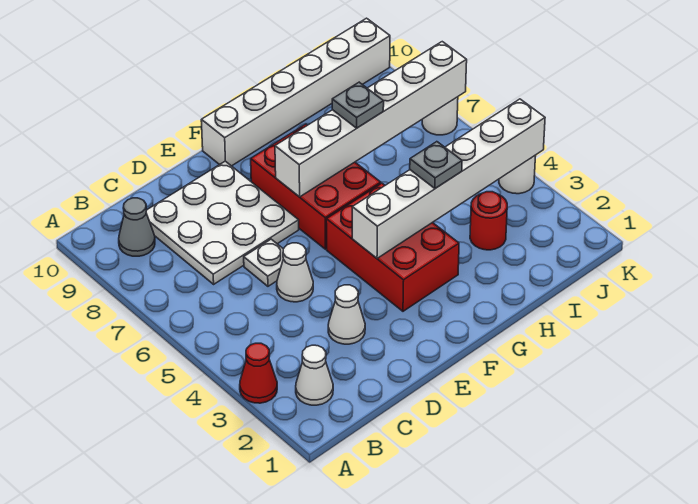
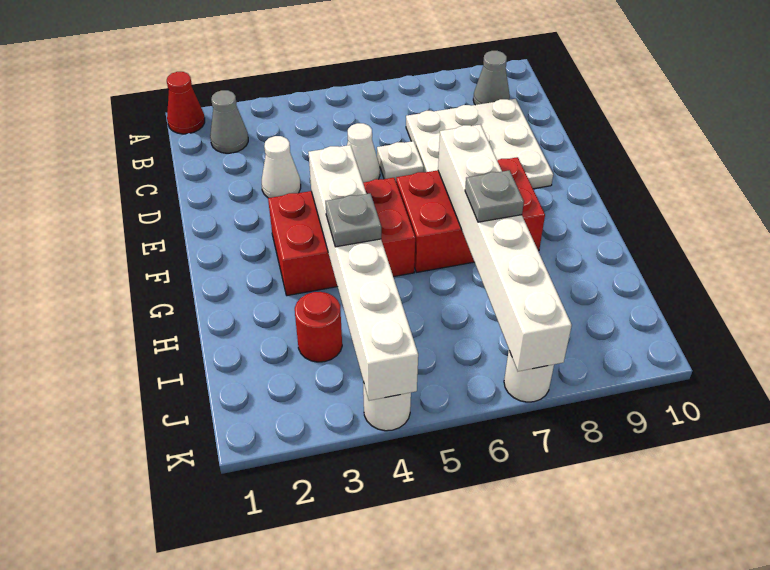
red 1x1 cone [240,343,277,403] -> red 1x1 cone moved to [167,72,205,134]
white 1x1 cone [296,345,333,405] -> grey 1x1 cone [210,90,248,153]
white 1x6 brick [201,18,390,166] -> none

